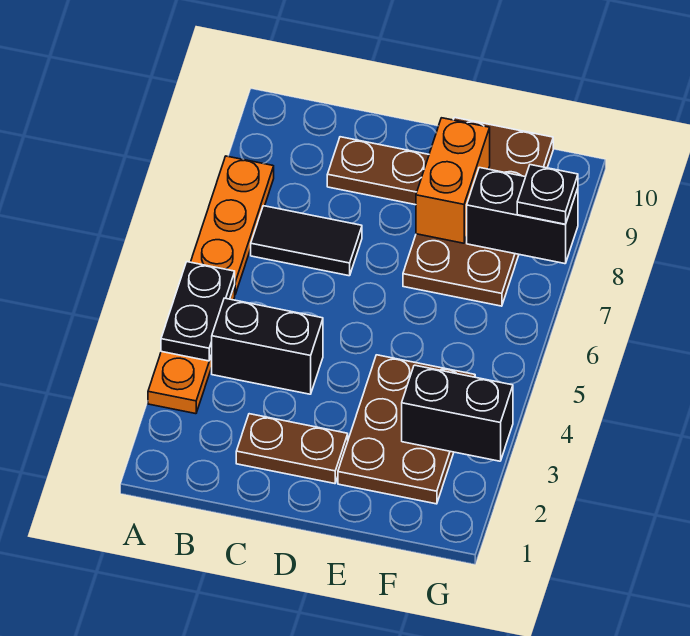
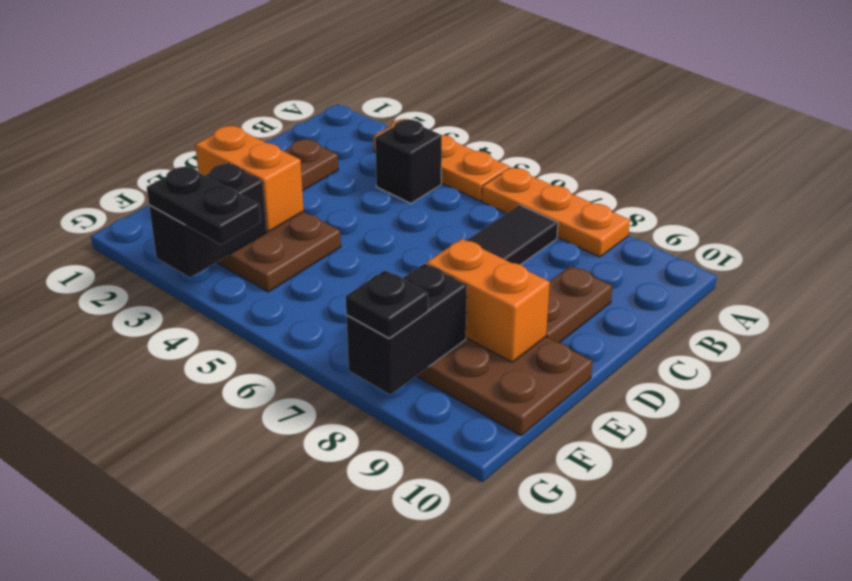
black 1x2 plate [161,262,235,361] -> black 1x2 plate moved to [147,166,261,245]
black 1x2 brick [212,298,323,394] -> black 1x1 brick [375,120,442,203]
none -> orange 1x2 brick [195,126,304,231]

